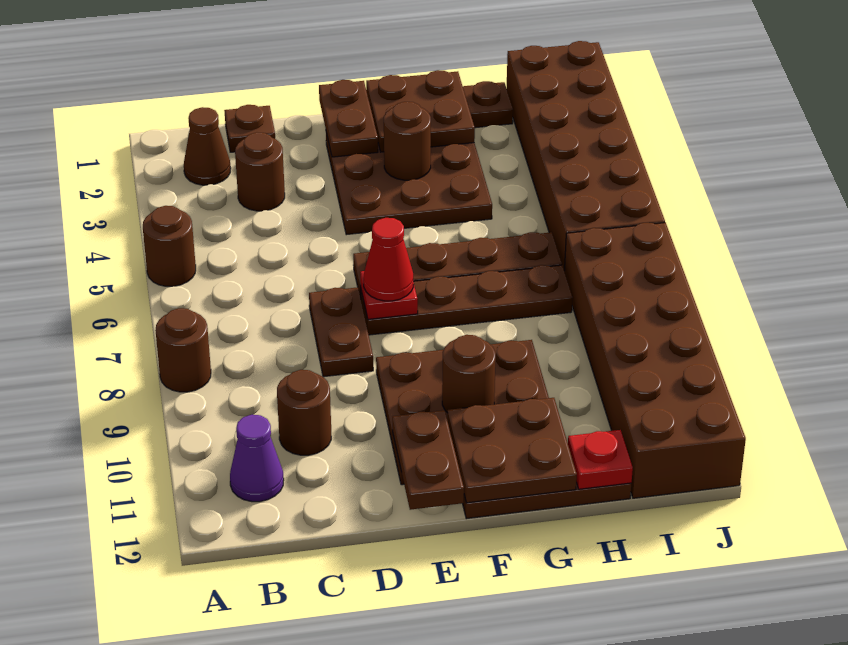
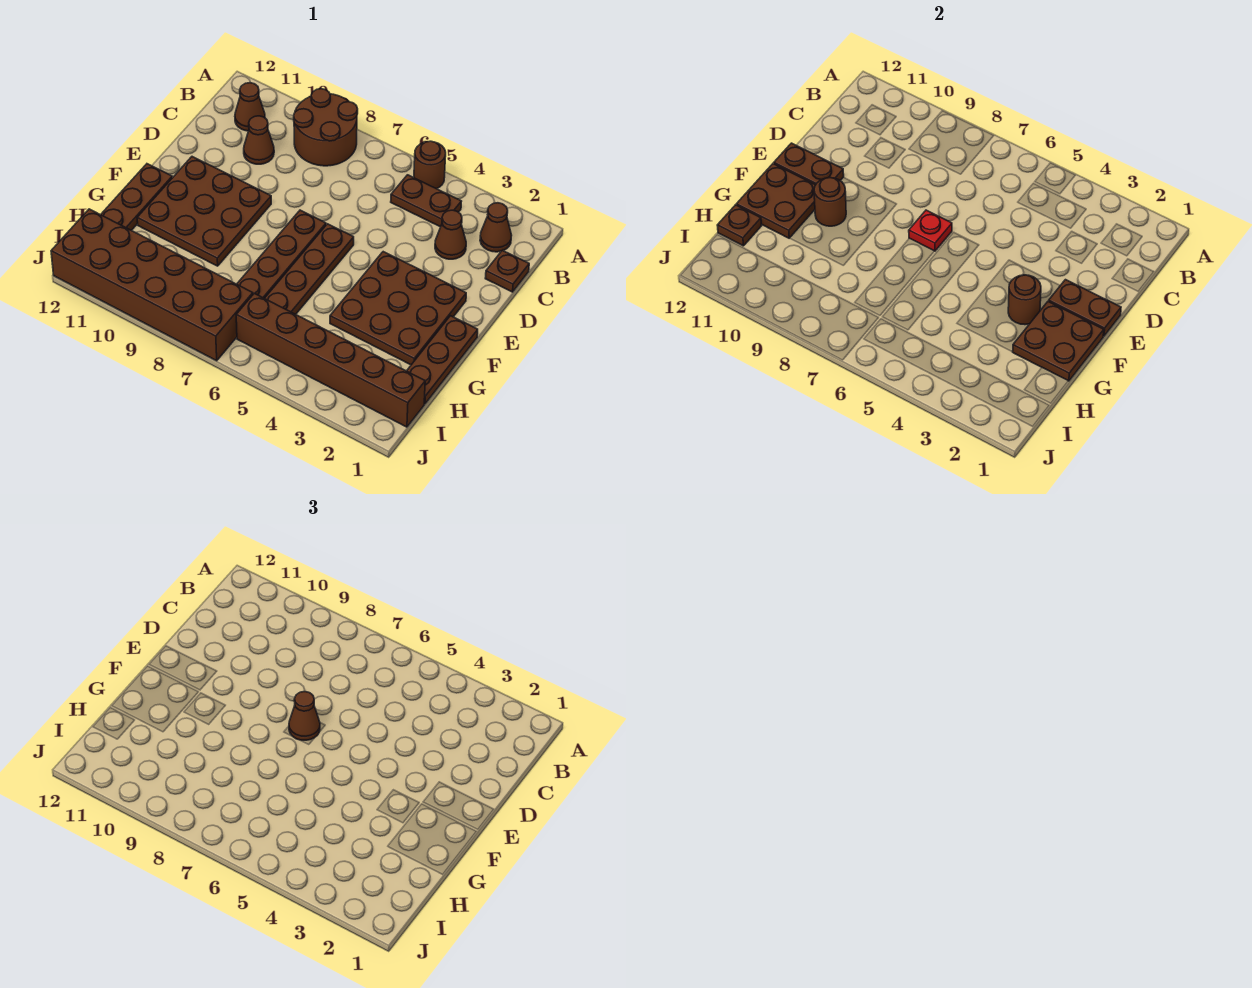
brown 1x1 round brick [155,308,211,392] -> brown 2x2 round brick [294,89,358,166]
purple 1x1 cone [230,415,284,502] -> brown 1x1 cone [235,83,265,131]
brown 1x1 round brick [235,132,285,211] -> brown 1x1 cone [435,210,466,259]
brown 1x1 round brick [277,370,331,455] -> brown 1x1 cone [244,116,274,164]
brown 1x2 plate [309,287,373,377] -> brown 1x2 plate moved to [391,175,462,227]
red 1x1 cone [364,218,413,301] -> brown 1x1 cone [289,691,320,740]
red 1x1 plate [568,430,633,489] -> brown 1x1 plate [717,205,762,246]
brown 2x6 brick [507,41,665,271] -> brown 1x6 brick [236,293,425,427]

